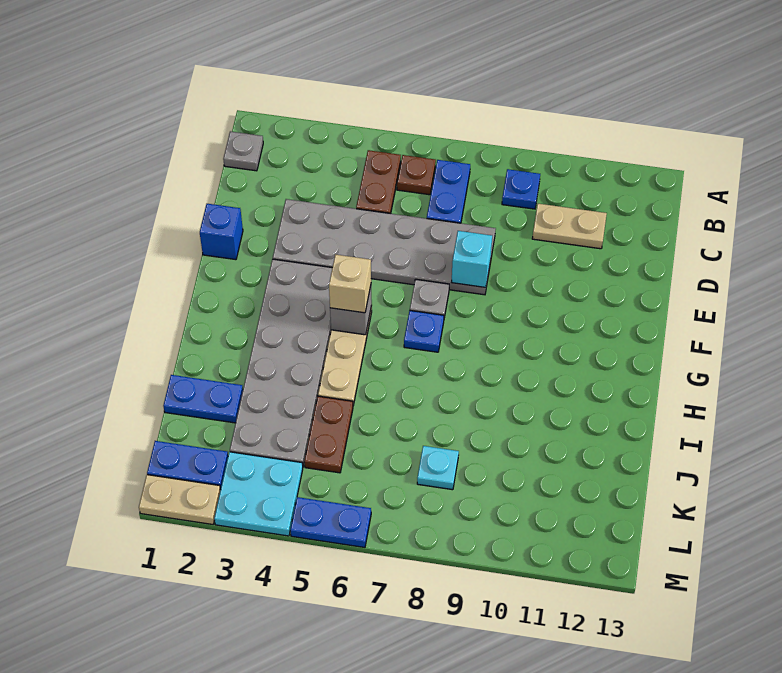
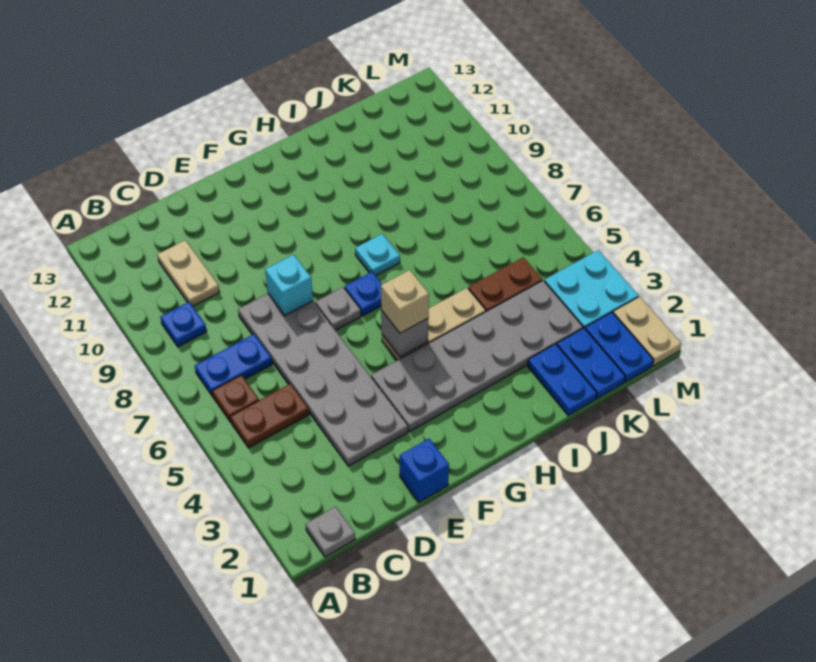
cyan 1x1 plate [417,446,459,490] -> cyan 1x1 plate moved to [355,234,400,276]
blue 1x2 plate [290,497,371,547] -> blue 1x2 plate moved to [557,328,625,399]

